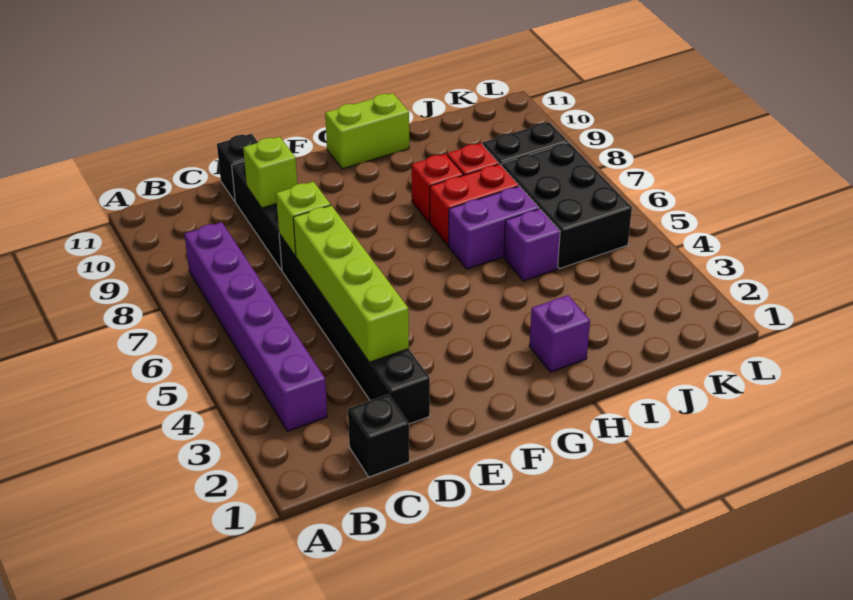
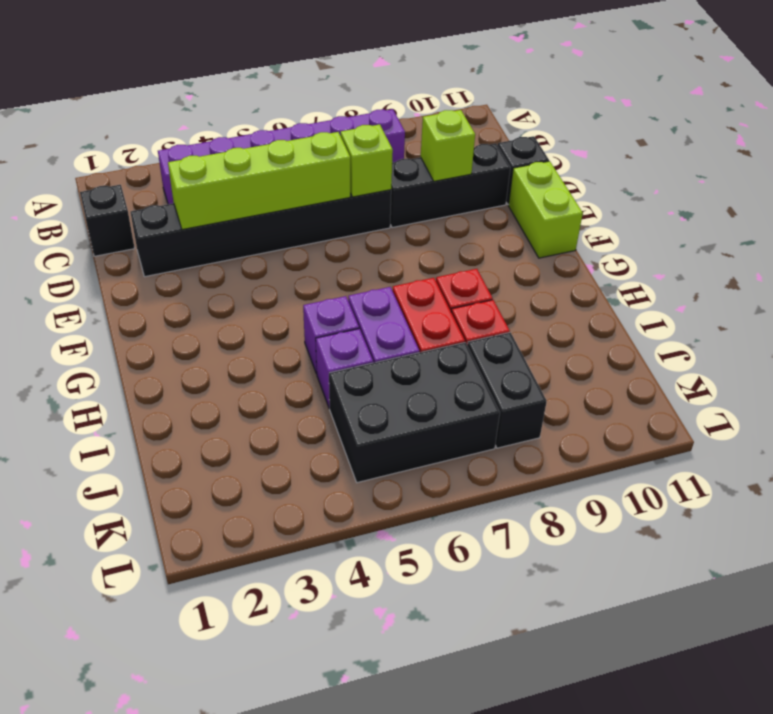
lime 1x2 brick [325,93,409,169] -> lime 1x2 brick moved to [508,161,583,258]
purple 1x1 brick [529,295,590,372] -> purple 1x1 brick moved to [303,296,359,374]

